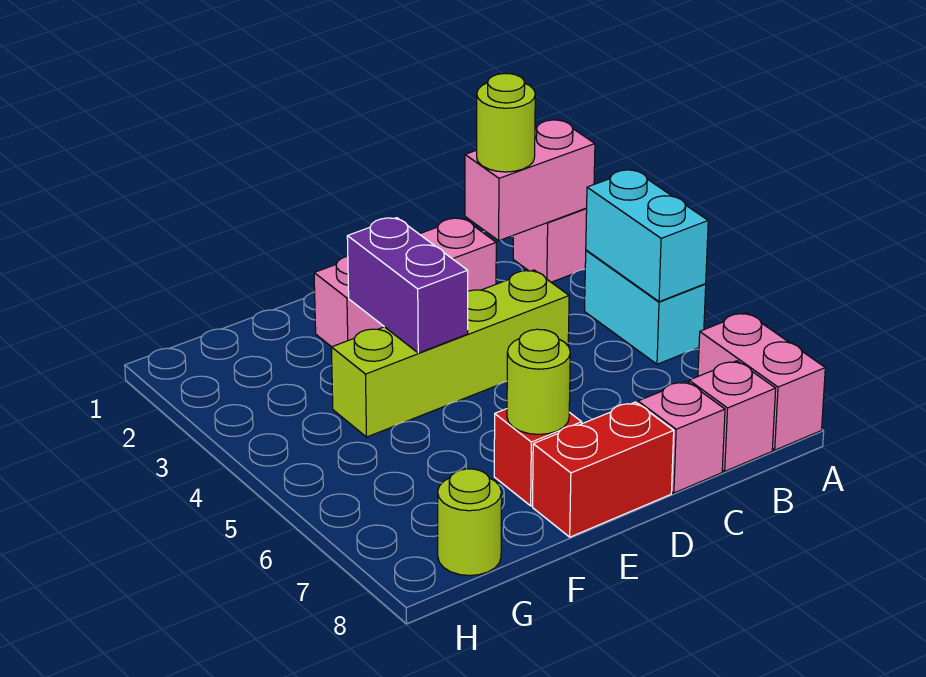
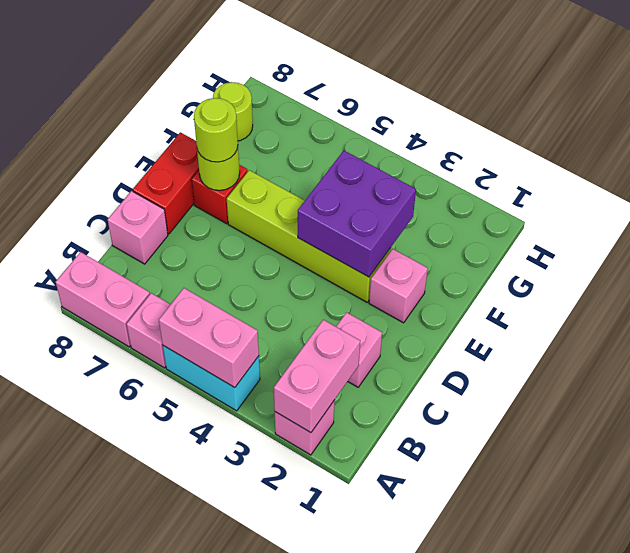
cyan 1x2 brick [586,170,708,302] -> pink 1x2 brick [159,288,259,388]
lime 1x1 round brick [477,73,535,172] -> lime 1x1 round brick moved to [194,98,238,162]
pink 1x1 brick [689,361,776,471] -> pink 1x1 brick moved to [127,293,171,368]
lime 1x4 brick [331,270,569,437] -> lime 1x4 brick turned to [227,170,391,302]
purple 1x2 brick [347,218,468,353] -> purple 2x2 brick [298,151,416,277]

